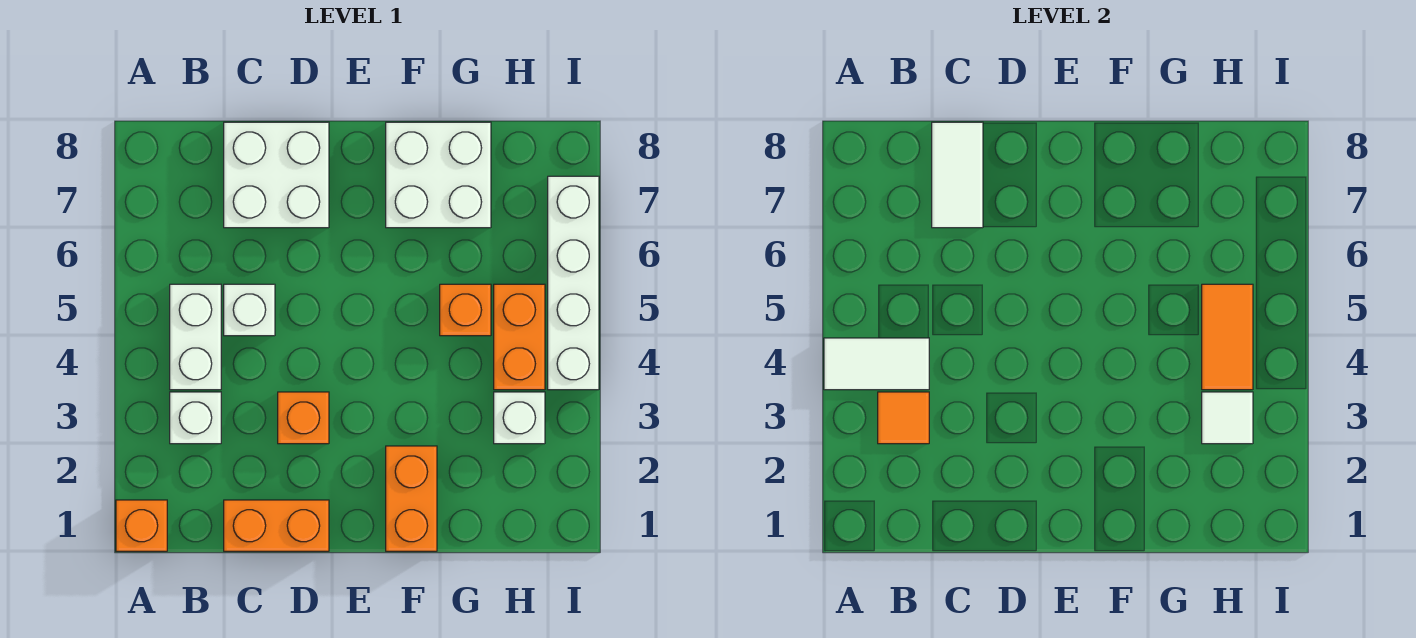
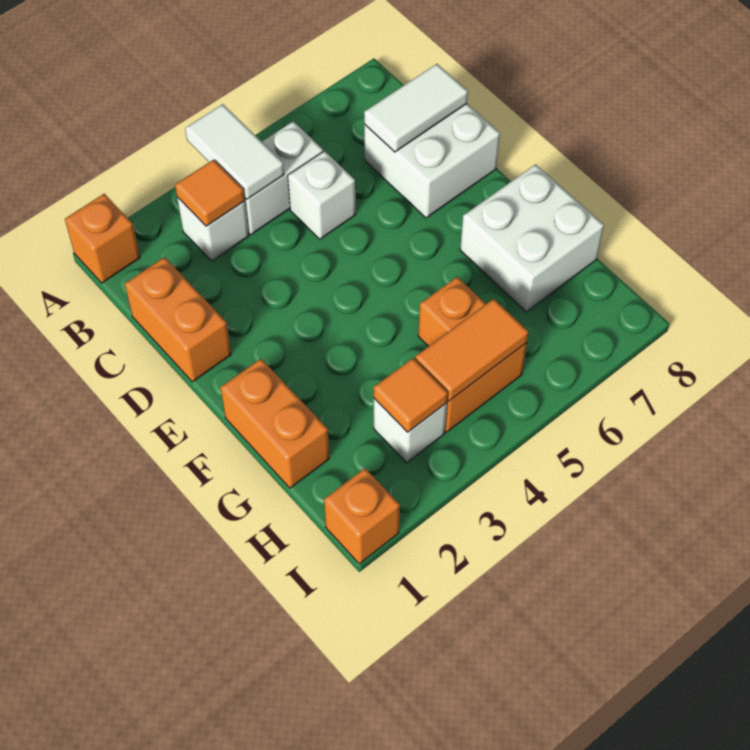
orange 1x1 brick [278,392,329,444] -> orange 1x1 brick moved to [324,468,400,564]
orange 1x2 brick [386,446,437,551] -> orange 1x2 brick turned to [221,359,329,488]
white 1x1 tile [1202,392,1253,444] -> orange 1x1 tile [374,358,448,432]
white 1x4 brick [548,176,599,390] -> none

